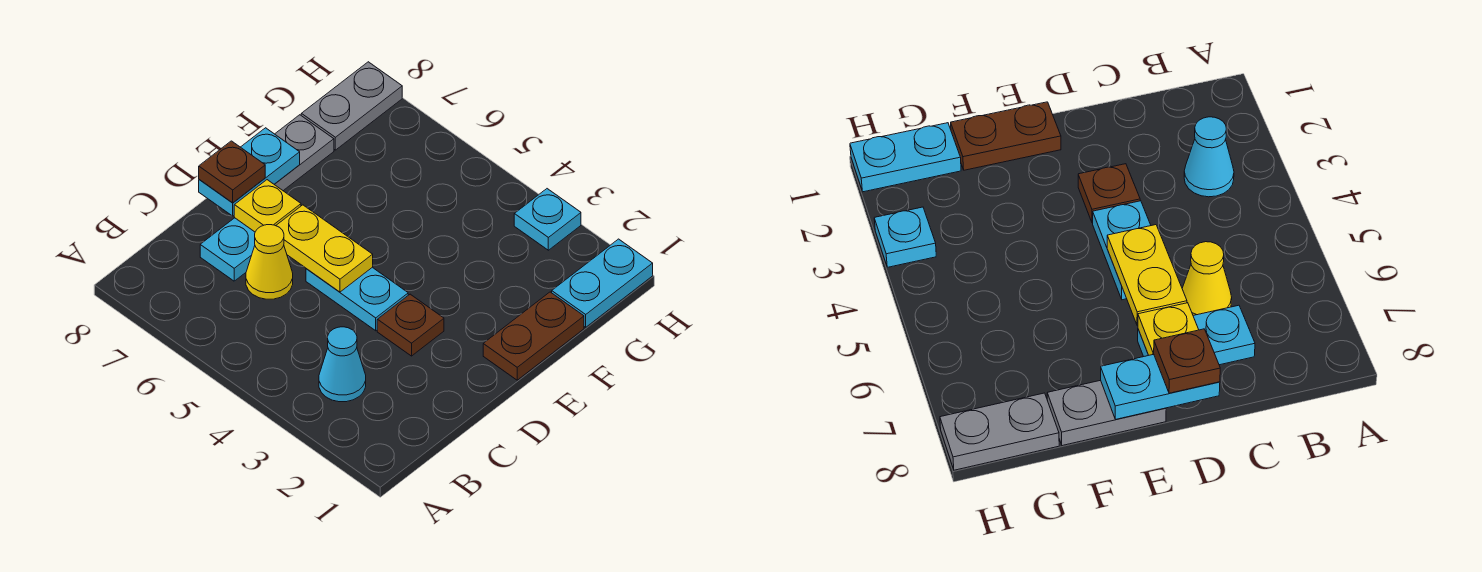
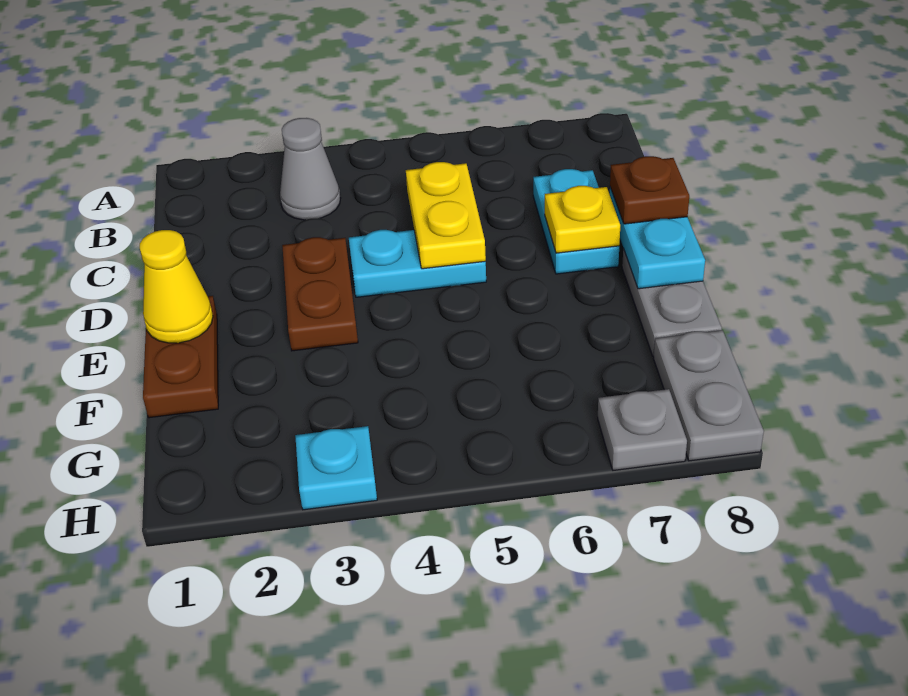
cyan 1x1 cone [319,327,366,402] -> grey 1x1 cone [280,118,341,220]
yellow 1x1 cone [246,225,293,299] -> yellow 1x1 cone moved to [140,230,213,343]
brown 1x1 plate [377,294,444,356] -> brown 1x2 plate [282,237,358,351]
yellow 1x2 plate [276,205,373,292] -> yellow 1x2 plate turned to [406,162,486,269]
cyan 1x2 plate [552,239,653,327] -> none
none -> grey 1x1 plate [598,389,687,470]

